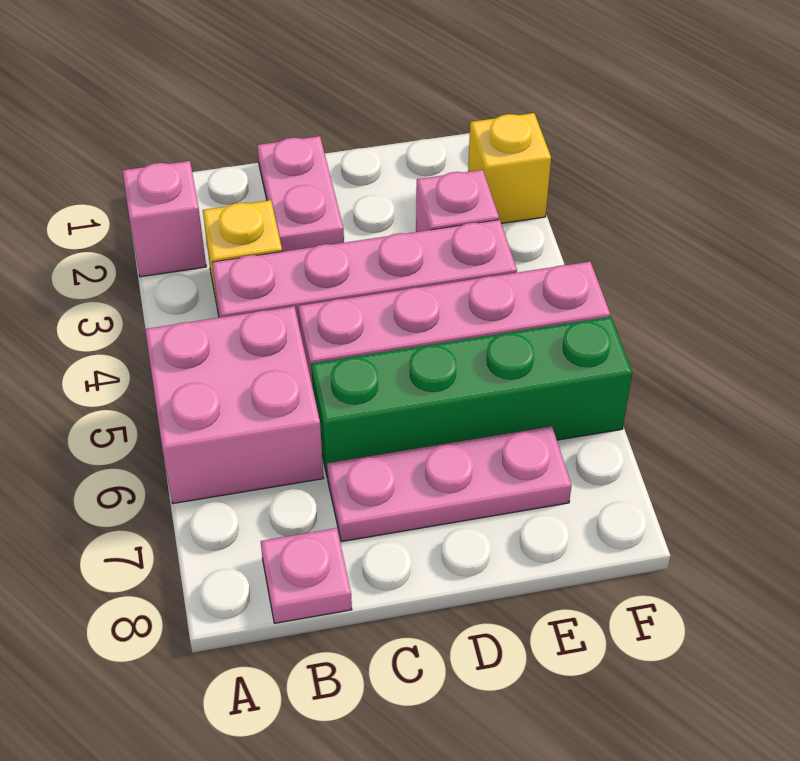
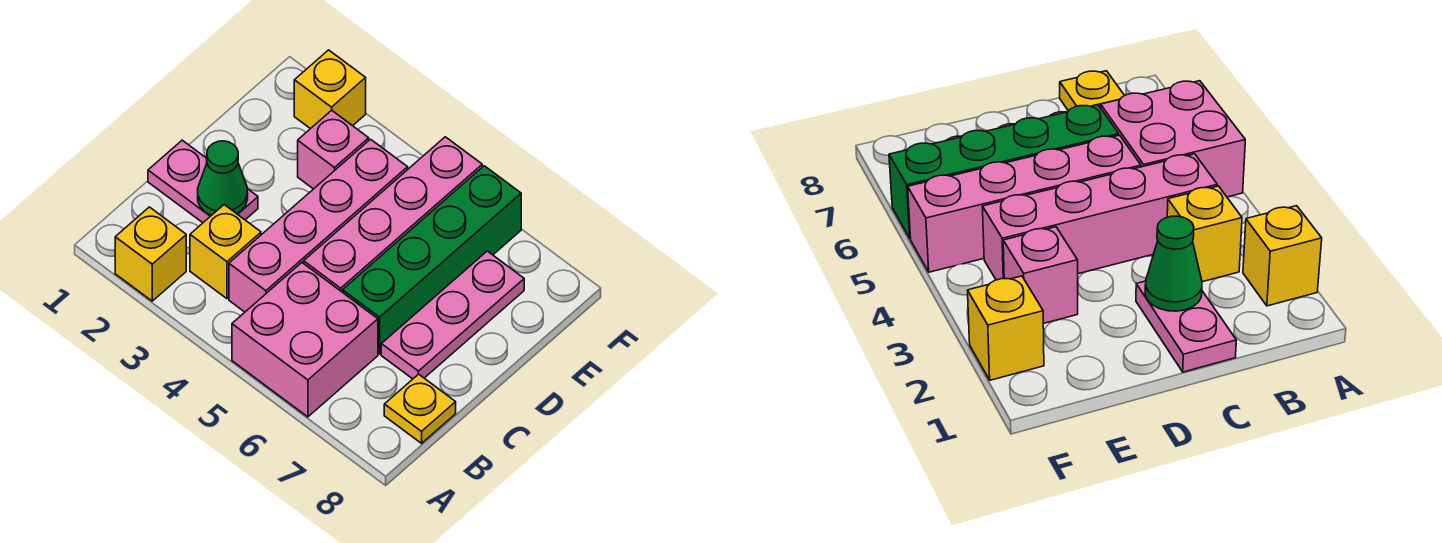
pink 1x1 brick [123,161,206,277] -> yellow 1x1 brick [115,207,186,301]
pink 1x1 plate [261,528,352,623] -> yellow 1x1 plate [384,374,456,443]
none -> green 1x1 cone [198,141,248,215]

